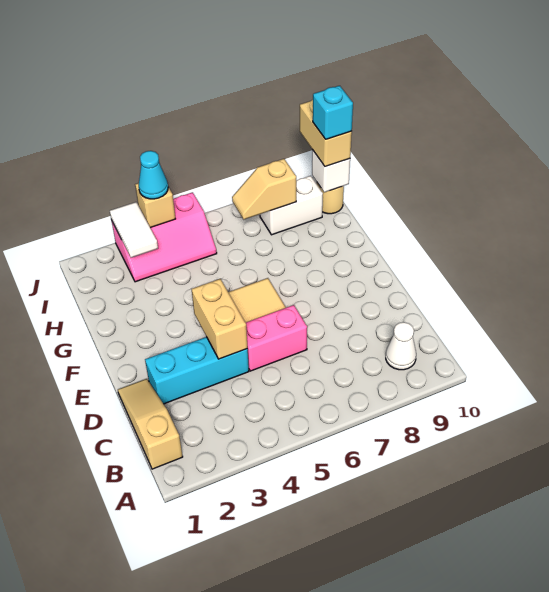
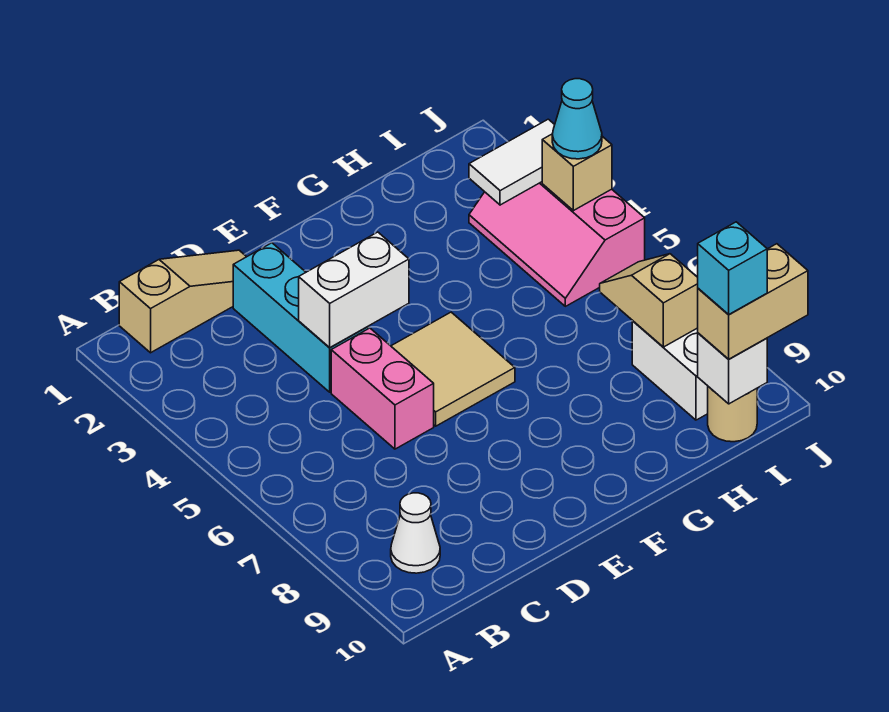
tan 1x2 brick [192,279,248,359] -> white 1x2 brick [299,232,409,347]

